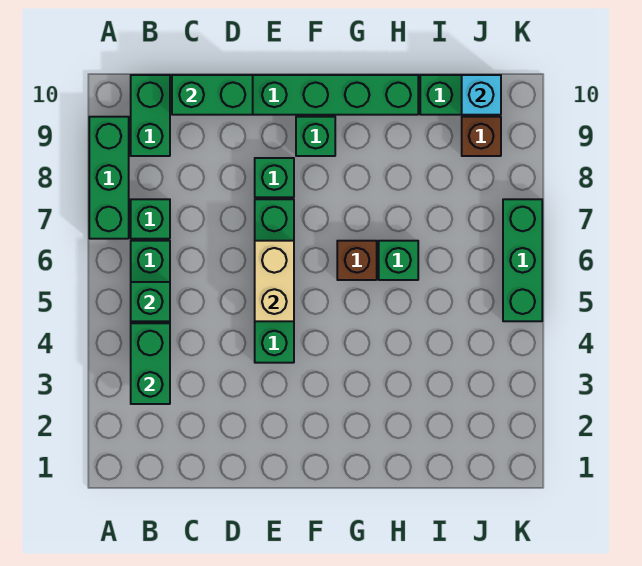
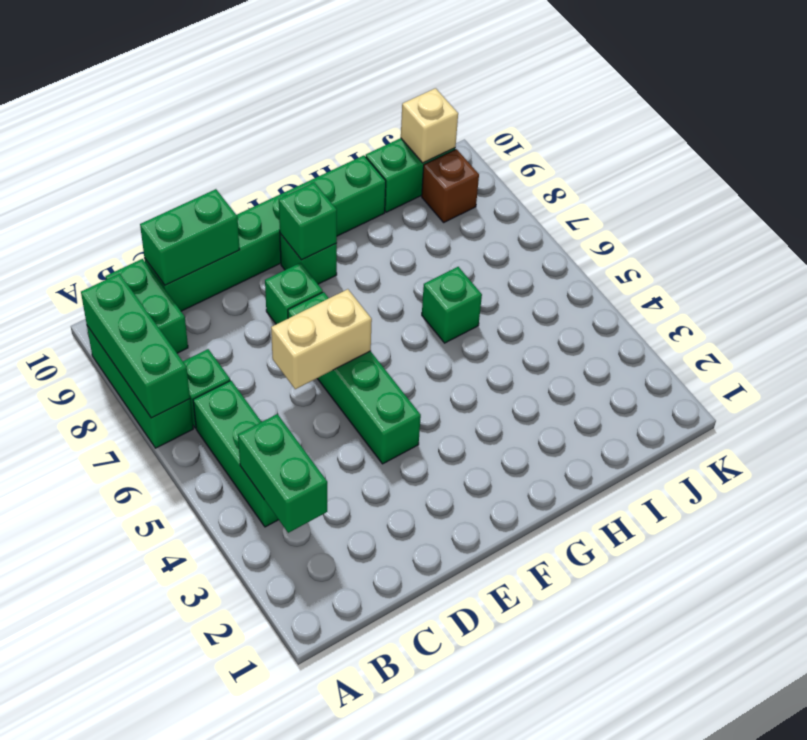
green 1x1 brick [131,282,170,321] -> green 1x1 brick moved to [279,182,337,260]
tan 1x2 brick [255,241,294,321] -> tan 1x2 brick turned to [271,289,372,389]
brown 1x1 brick [337,241,377,280] -> none
cyan 1x1 brick [462,75,501,115] -> tan 1x1 brick [401,88,458,163]
green 1x3 brick [503,199,542,321] -> green 1x3 brick moved to [81,274,190,418]

